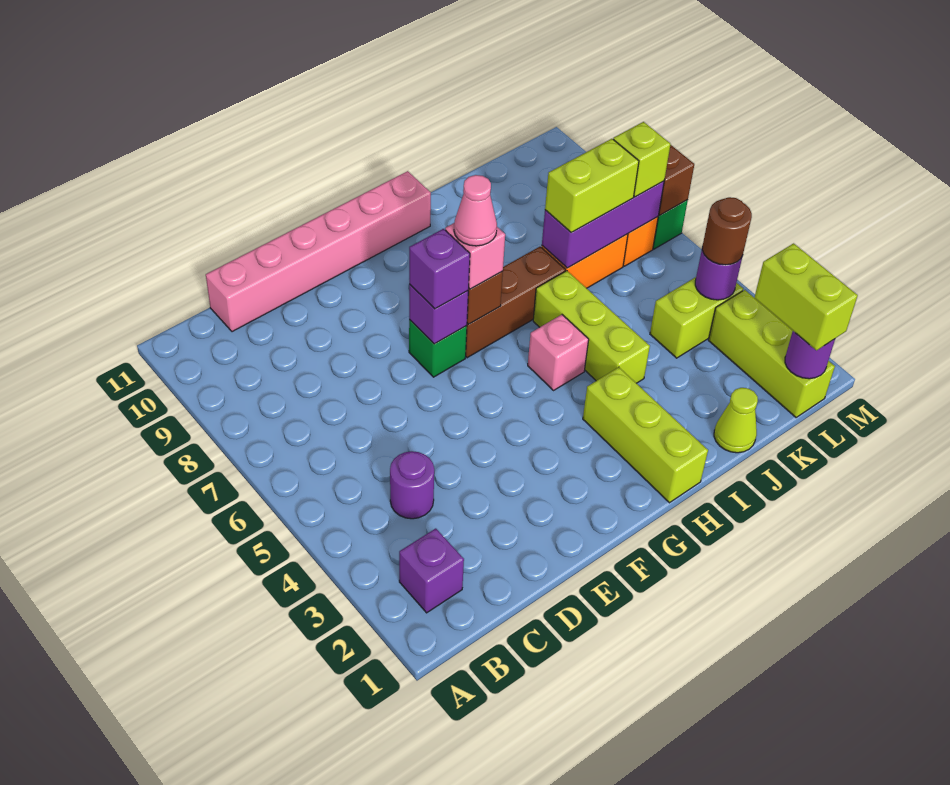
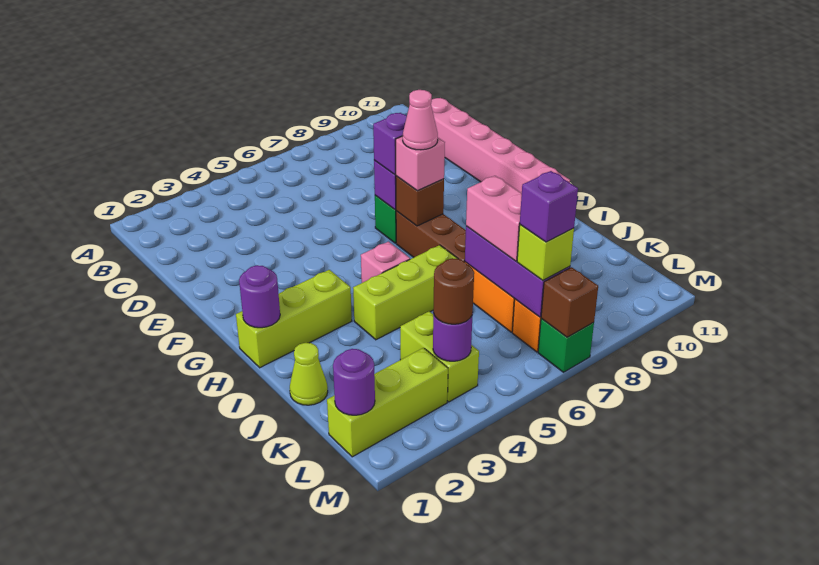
purple 1x1 brick [399,529,464,613] -> purple 1x1 brick moved to [520,171,578,242]
purple 1x1 round brick [390,451,434,519] -> purple 1x1 round brick moved to [239,265,280,328]
lime 1x2 brick [545,139,639,233] -> pink 1x2 brick [466,176,522,261]
lime 1x2 brick [754,243,858,350] -> none

